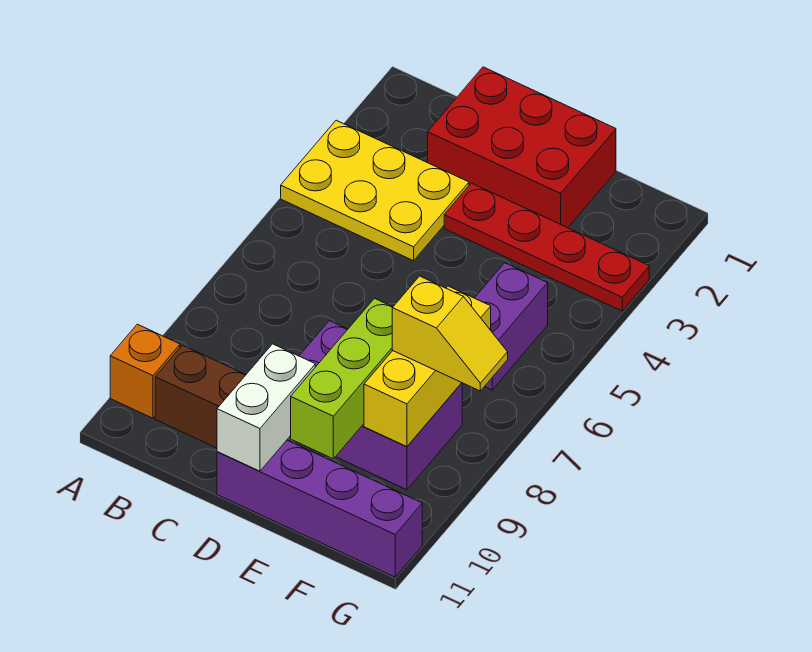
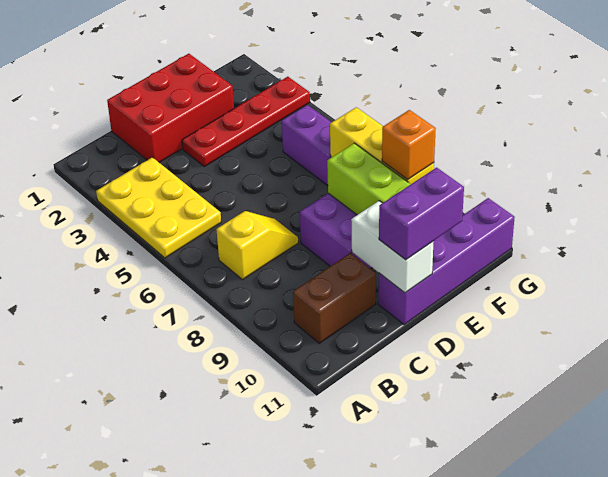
yellow 2x3 plate [281,120,469,261] -> yellow 2x3 plate turned to [96,157,221,258]
orange 1x1 brick [110,324,180,418] -> orange 1x1 brick moved to [382,110,436,180]
none -> purple 1x2 brick [379,168,464,260]
yellow 1x2 slope [392,276,508,391] -> yellow 1x2 slope moved to [216,211,298,280]

